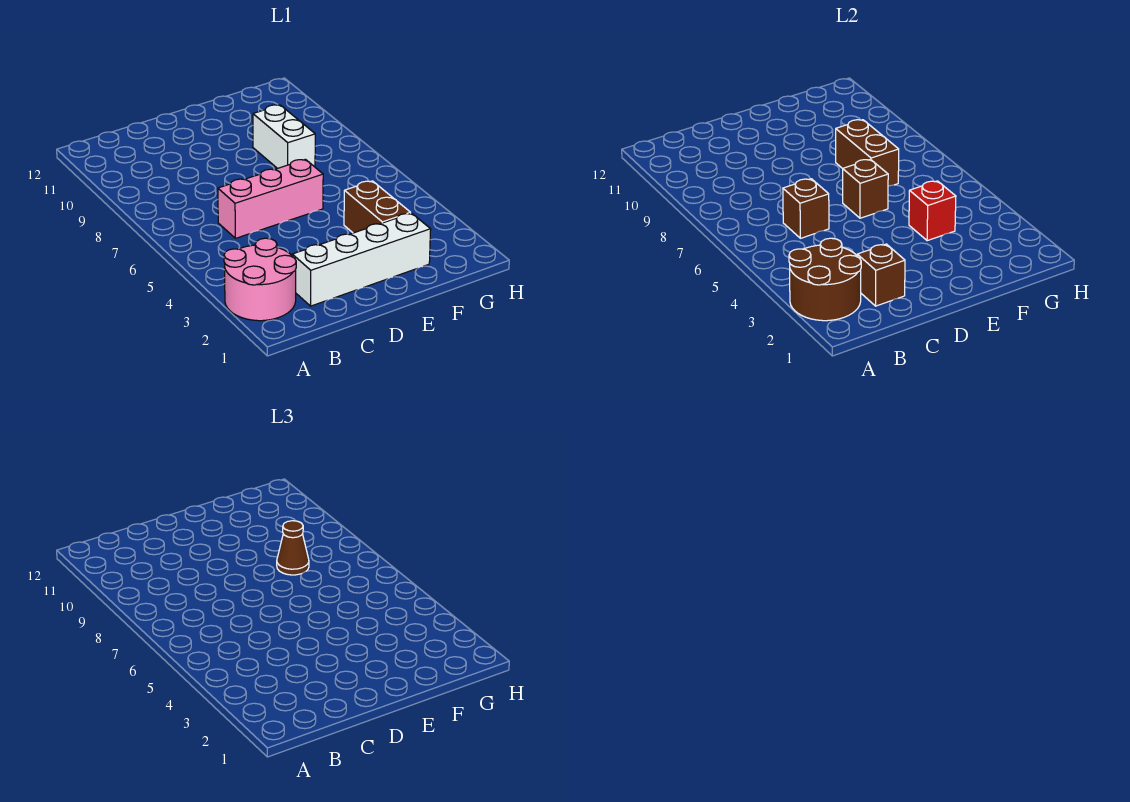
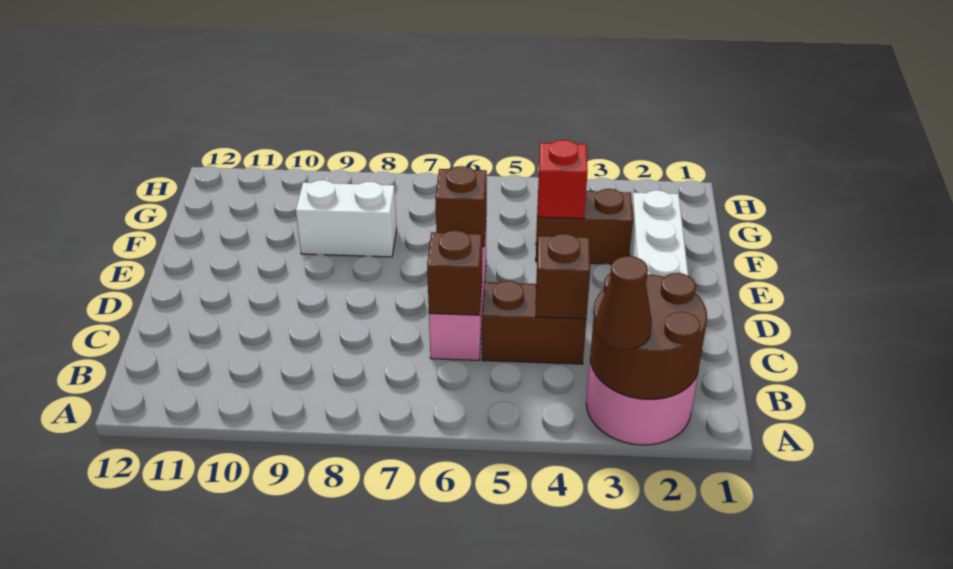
brown 1x1 brick [857,244,905,306] -> brown 1x1 brick moved to [536,234,590,319]
brown 1x2 brick [836,120,899,186] -> brown 1x2 brick moved to [482,281,586,364]
brown 1x1 cone [277,521,309,575] -> brown 1x1 cone moved to [595,256,652,349]

